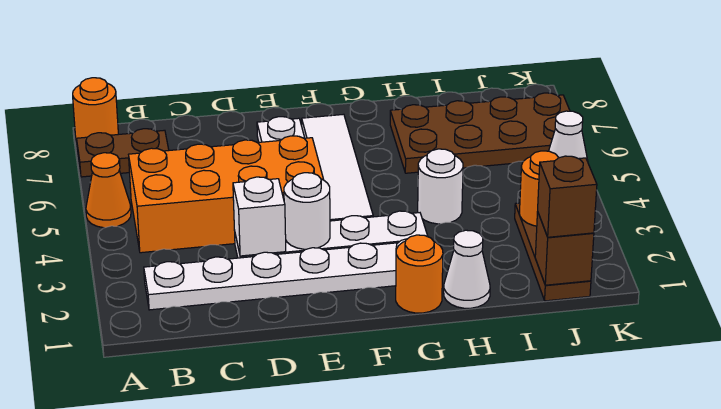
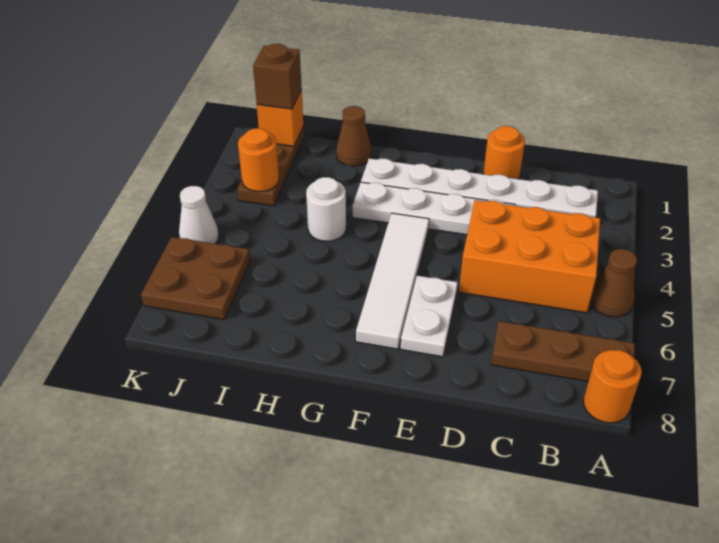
orange 1x1 cone [86,153,131,228] -> brown 1x1 cone [591,249,637,317]
brown 1x2 plate [77,129,169,177] -> brown 1x3 plate [491,321,635,382]
orange 2x4 brick [129,136,324,253] -> orange 2x3 brick [459,200,600,313]
white 1x1 brick [233,177,286,256] -> none
white 1x1 round brick [284,173,330,249] -> none
orange 1x1 round brick [396,235,443,313] -> orange 1x1 round brick moved to [483,126,525,179]
white 1x1 cone [444,230,490,308] -> brown 1x1 cone [336,106,371,166]
brown 2x4 plate [390,93,570,173] -> brown 2x2 plate [141,237,250,320]
brown 1x1 brick [535,212,594,285] -> orange 1x1 brick [257,90,303,146]

